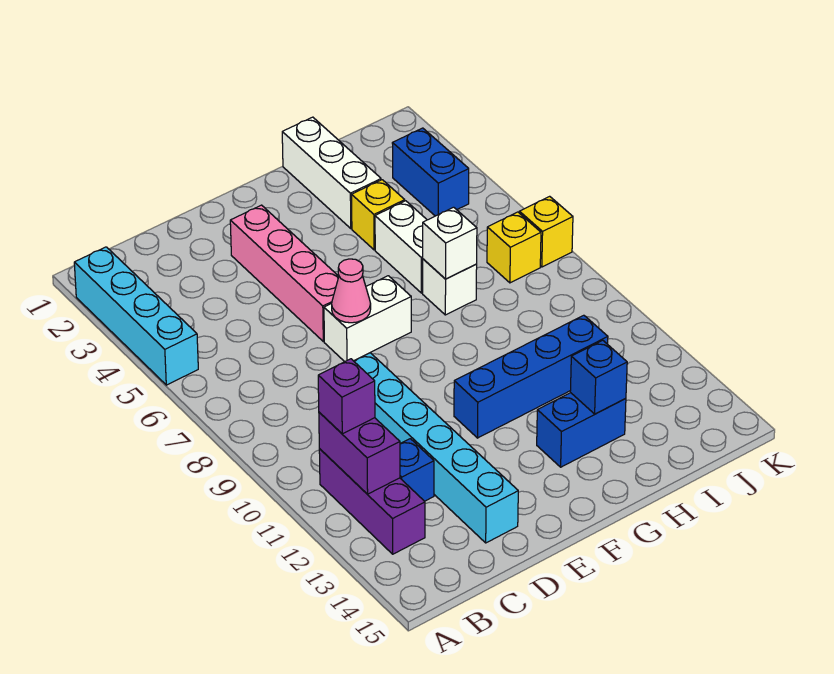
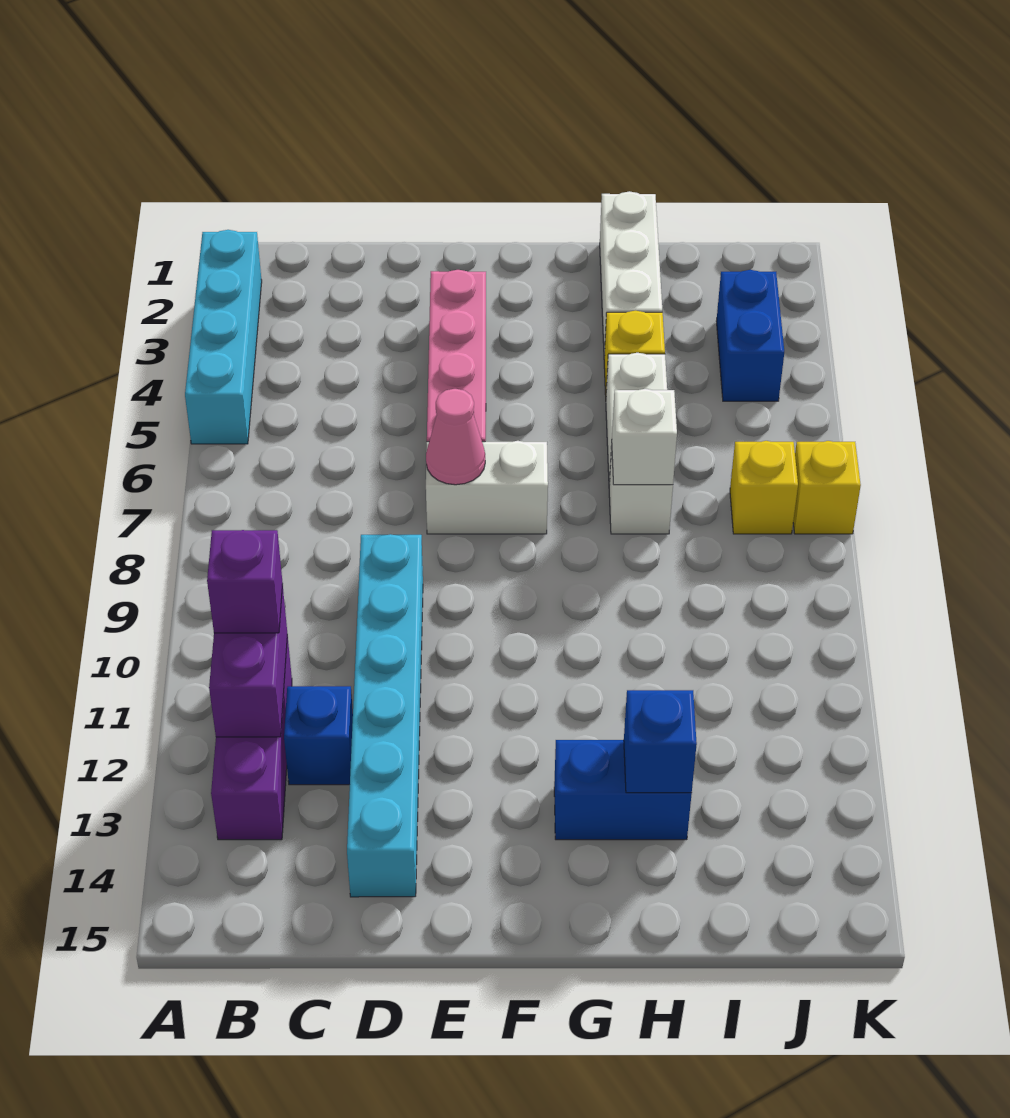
blue 1x4 brick [454,315,608,438] -> none

